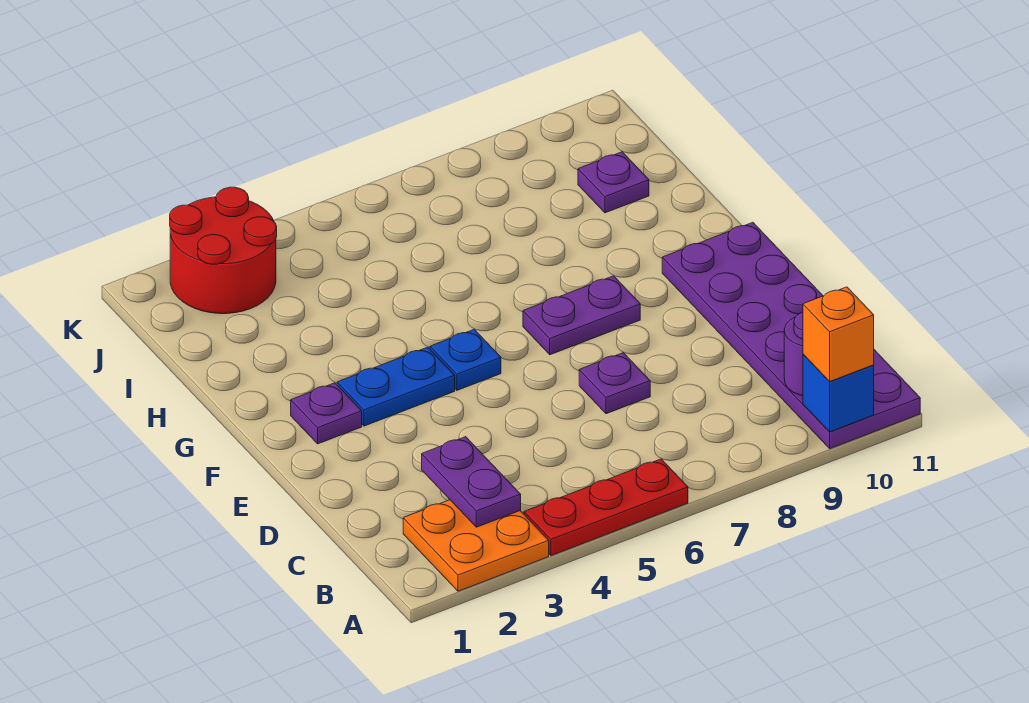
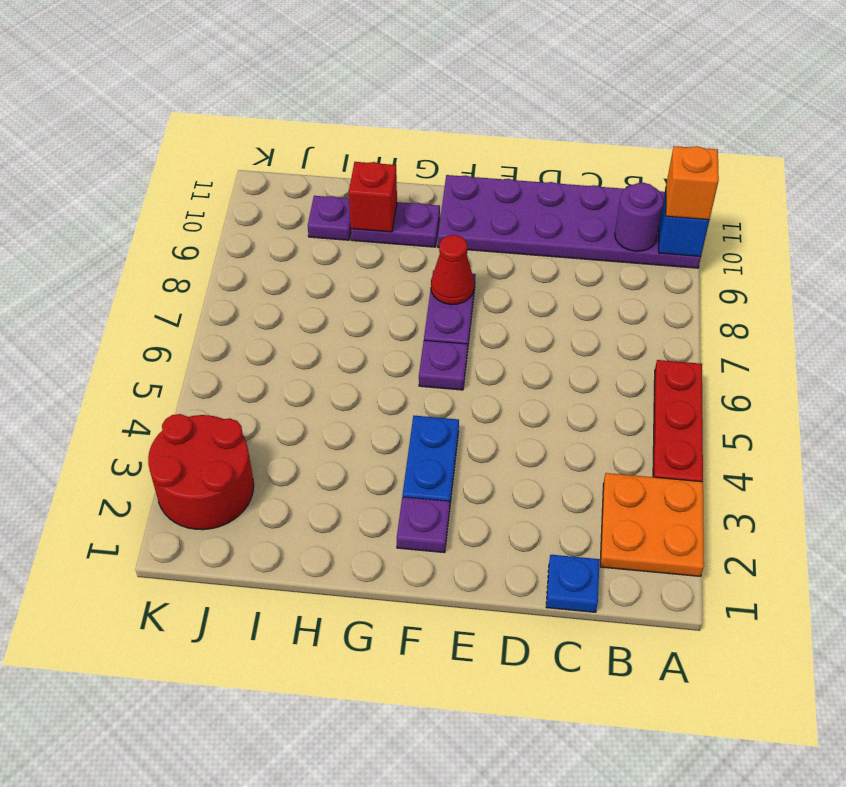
purple 1x2 plate [422,437,521,527] -> purple 1x2 plate moved to [351,202,440,247]
purple 1x1 plate [579,353,650,414] -> purple 1x1 plate moved to [419,340,468,390]
blue 1x1 plate [430,329,501,390] -> blue 1x1 plate moved to [546,555,600,612]
none -> red 1x1 cone [431,235,474,304]
none -> red 1x1 brick [349,162,397,232]

